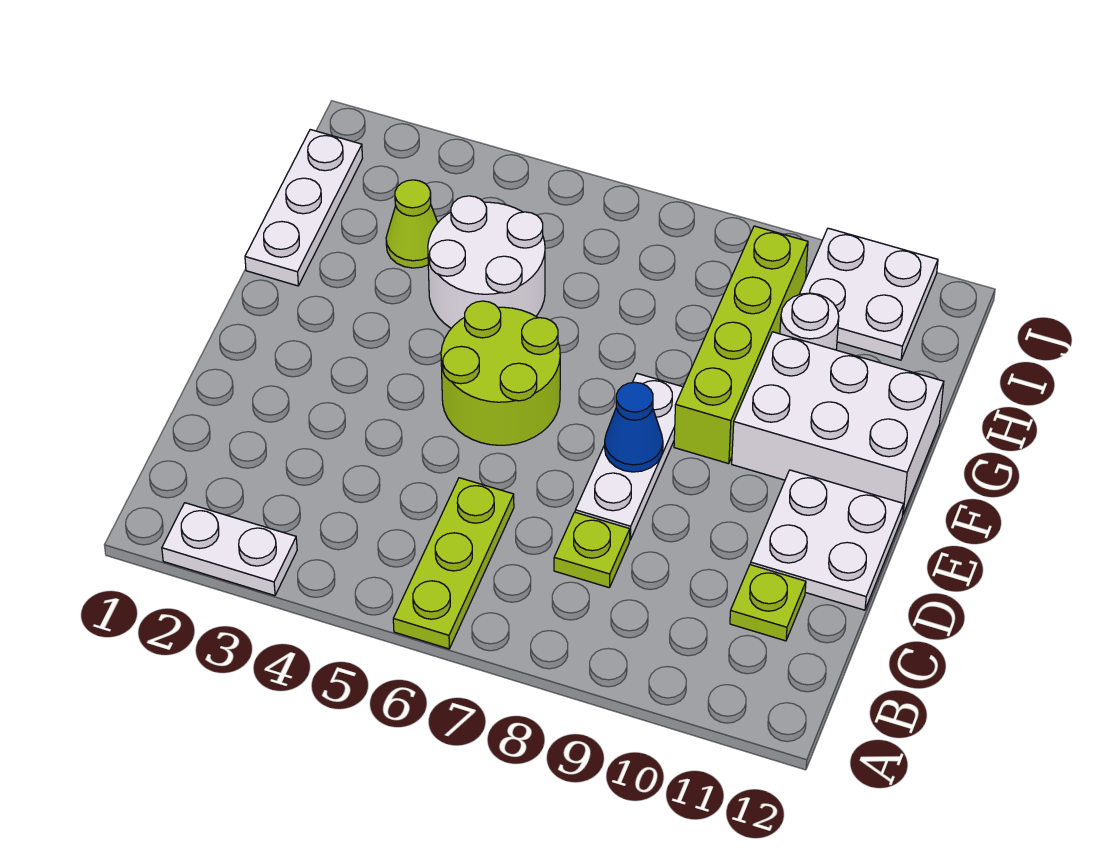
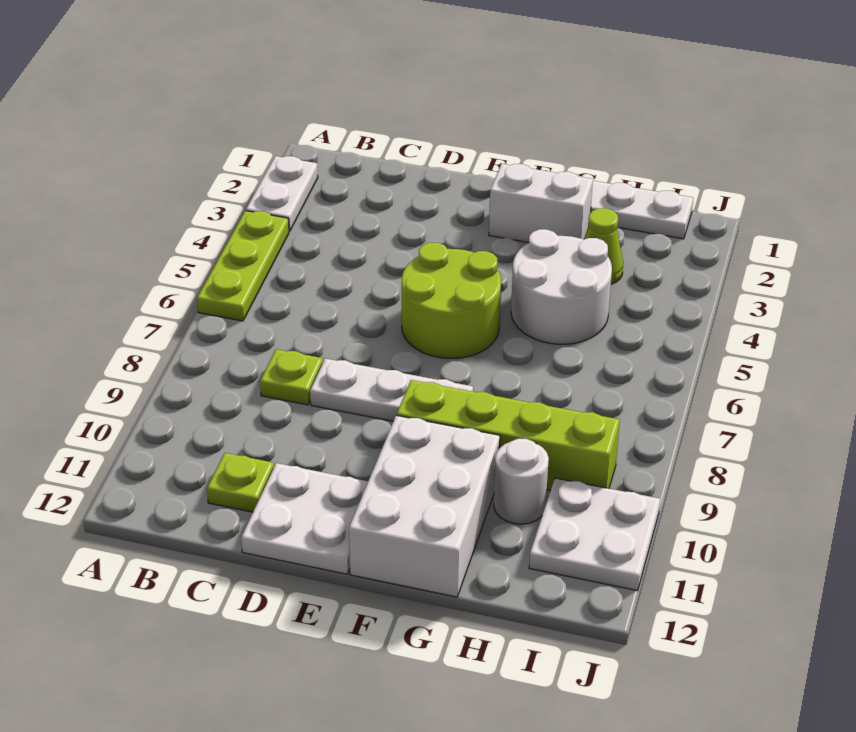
lime 1x3 plate [393,478,514,649] -> lime 1x3 plate turned to [197,211,289,321]
blue 1x1 cone [605,382,663,472] -> none
none -> white 1x2 brick [489,164,593,242]

